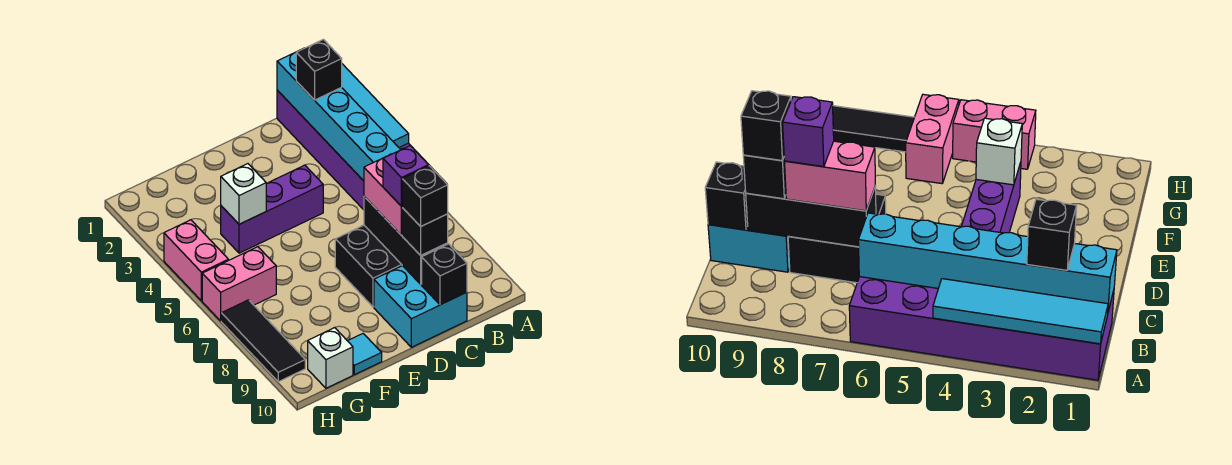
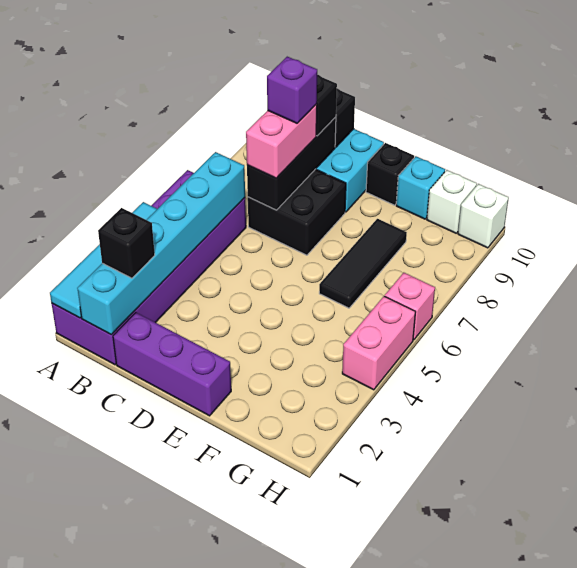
black 1x1 brick [402,166,448,226] -> black 1x1 brick moved to [366,143,414,205]
purple 1x3 brick [221,165,323,253] -> purple 1x3 brick moved to [113,313,231,416]
white 1x1 brick [221,164,266,224] -> white 1x1 brick moved to [458,184,509,248]
cyan 1x1 tile [348,334,382,375] -> cyan 1x1 brick [396,156,445,219]
pink 1x2 brick [202,247,276,321] -> pink 1x1 brick [385,273,435,340]
black 1x3 tile [221,300,305,382] -> black 1x3 tile moved to [319,219,407,308]

